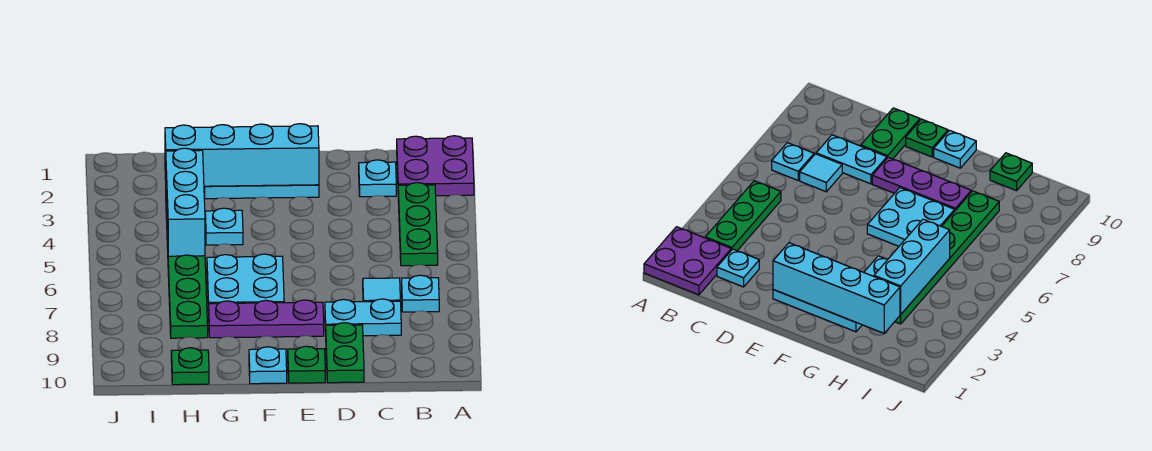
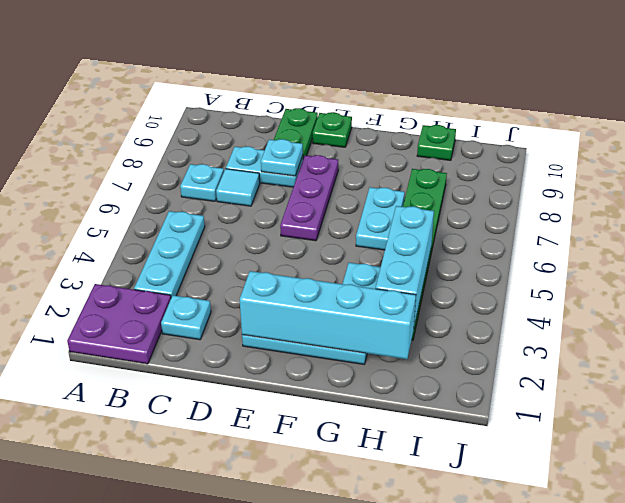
green 1x3 plate [398,183,438,266] -> cyan 1x3 plate [134,211,205,298]
purple 1x3 plate [209,300,324,338] -> purple 1x3 plate turned to [280,155,338,241]
cyan 2x2 plate [207,254,284,312] -> cyan 1x2 plate [356,187,405,250]
cyan 1x1 plate [249,347,287,384] -> cyan 1x1 plate moved to [261,139,303,176]

